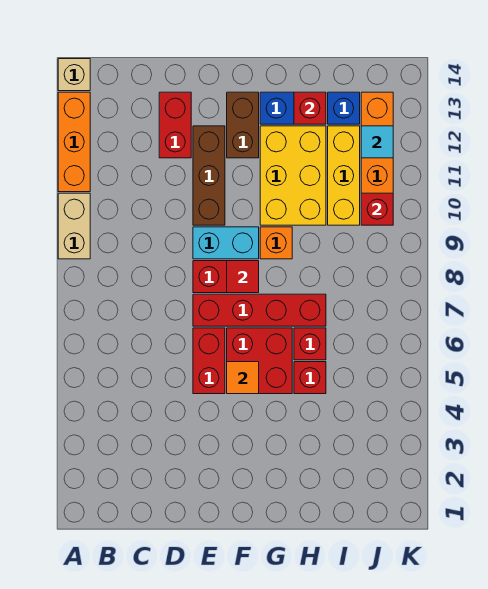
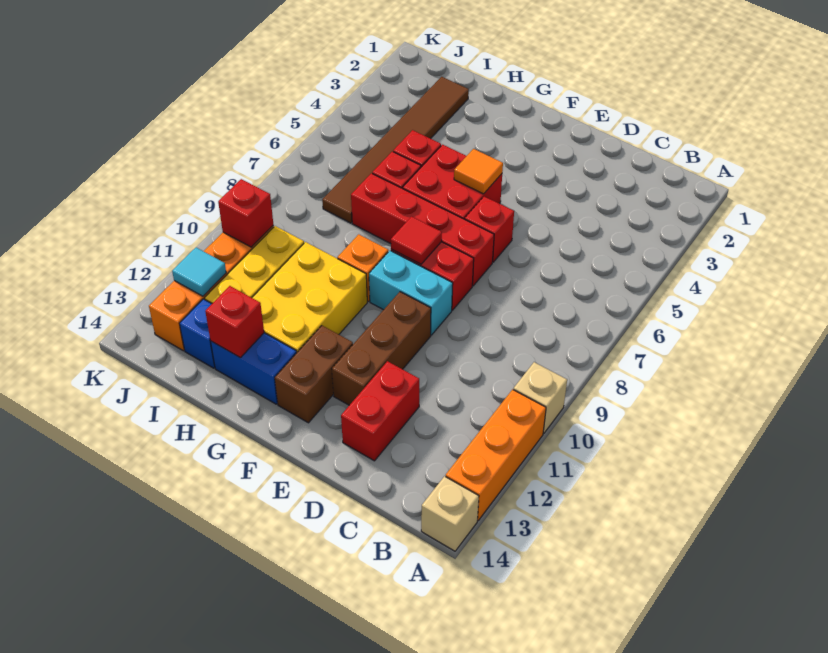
tan 1x2 brick [58,193,90,259] -> tan 1x1 brick [513,362,567,434]
red 1x2 brick [193,328,225,394] -> red 1x1 brick [465,196,514,262]
none -> brown 1x6 tile [322,77,469,223]

